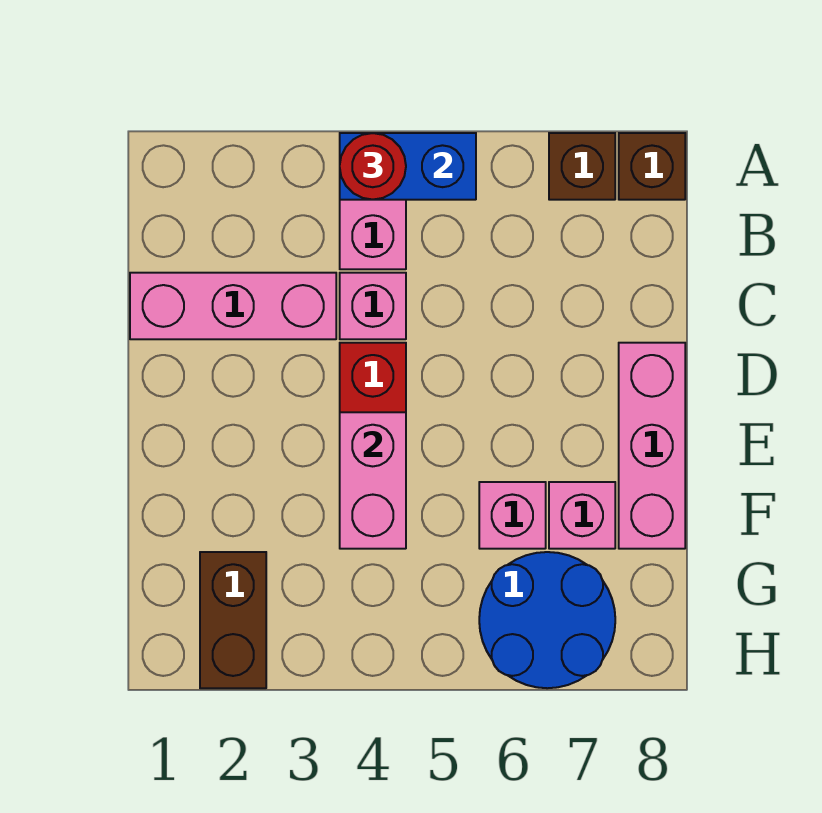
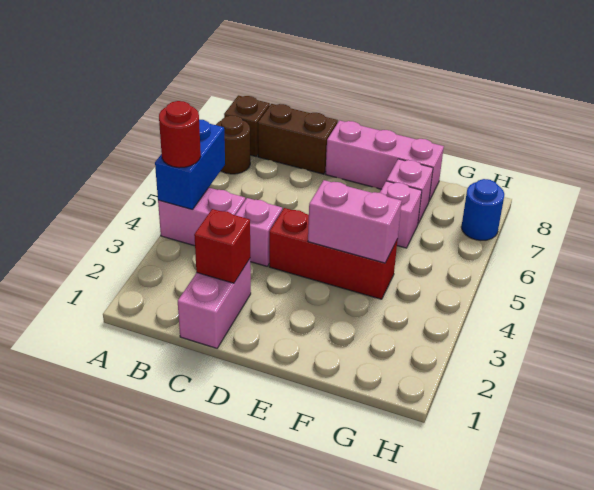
brown 1x1 brick [549,133,615,200] -> brown 1x1 round brick [216,115,250,174]
pink 1x3 brick [130,273,336,339] -> pink 1x2 brick [178,259,251,348]
none -> red 1x1 brick [194,209,250,283]
brown 1x2 brick [200,552,266,688] -> brown 1x2 brick moved to [258,104,338,174]
blue 2x2 round brick [479,552,615,688] -> blue 1x1 round brick [461,179,504,240]

